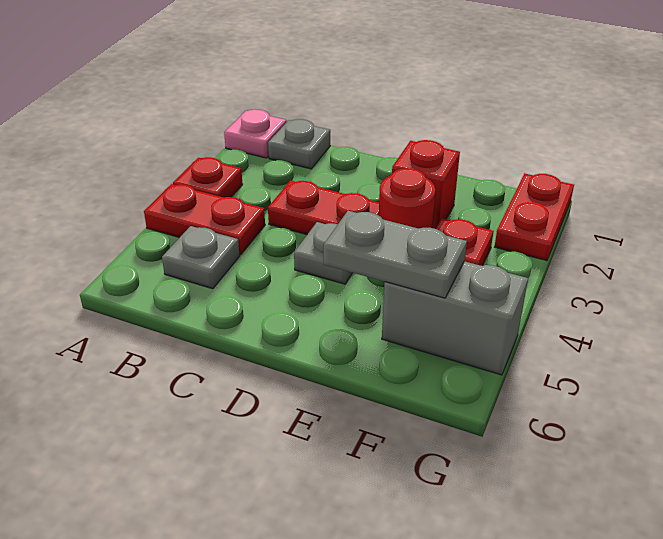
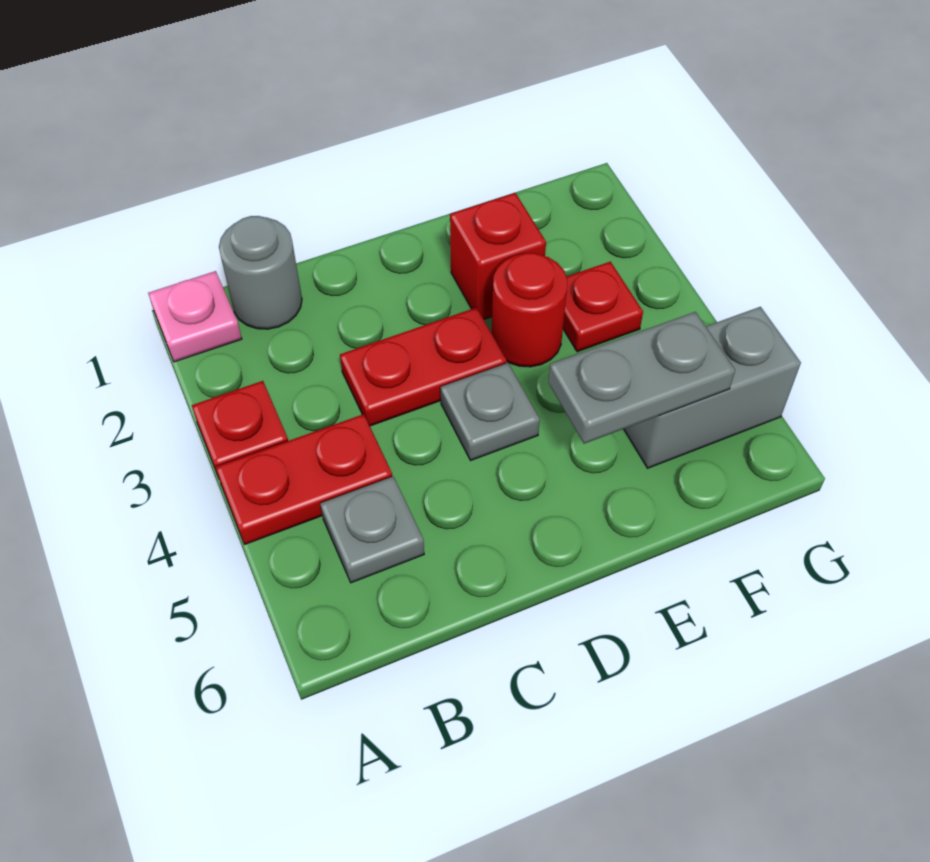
grey 1x1 plate [268,119,330,169] -> grey 1x1 round brick [219,216,302,329]
red 1x2 plate [495,174,574,261] -> none

